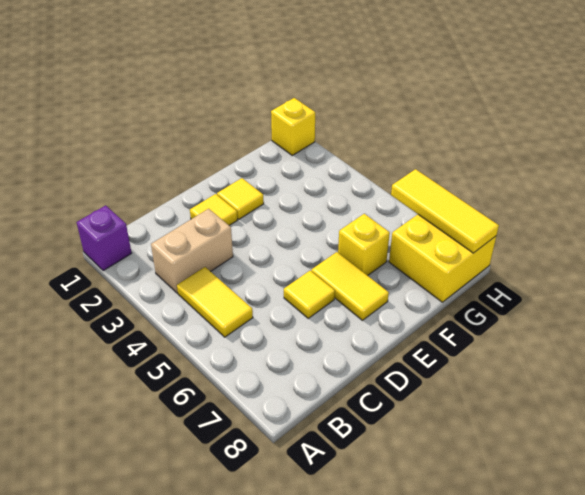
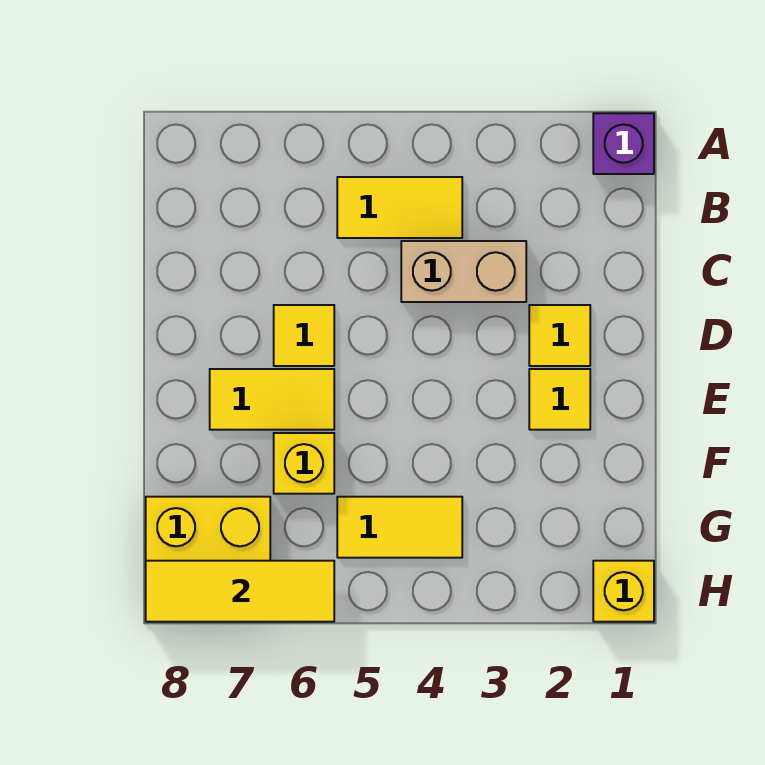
tan 1x2 brick [151,209,233,293] -> tan 1x2 brick turned to [401,241,526,302]
none -> yellow 1x2 tile [337,497,462,558]

